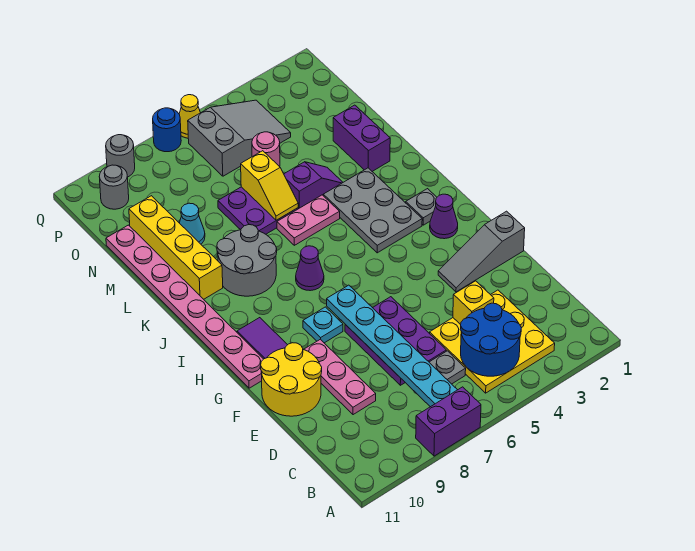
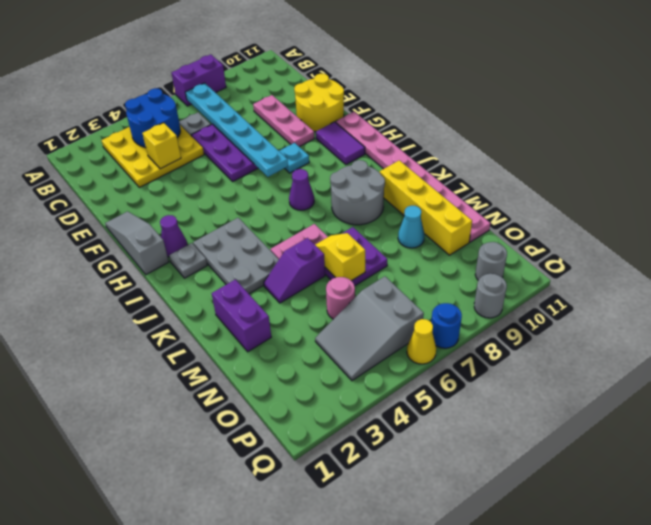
grey 1x3 slope [438,211,525,292] -> grey 1x3 slope turned to [105,211,169,275]

